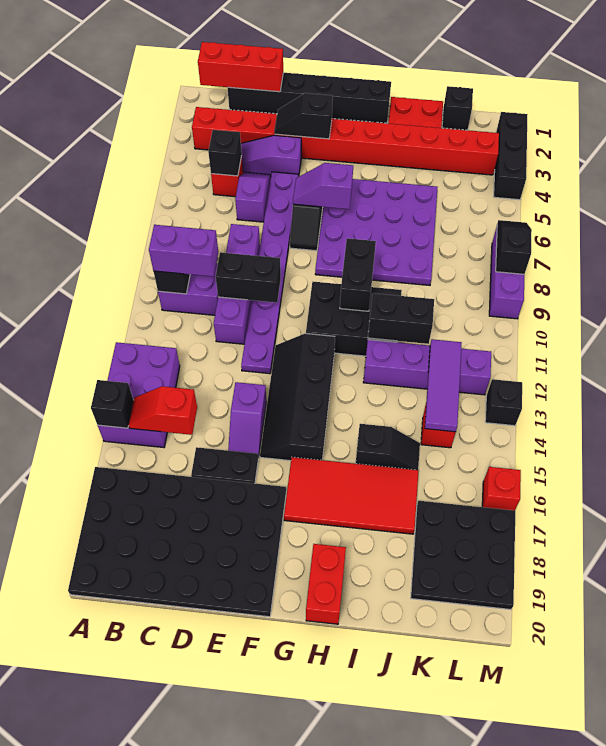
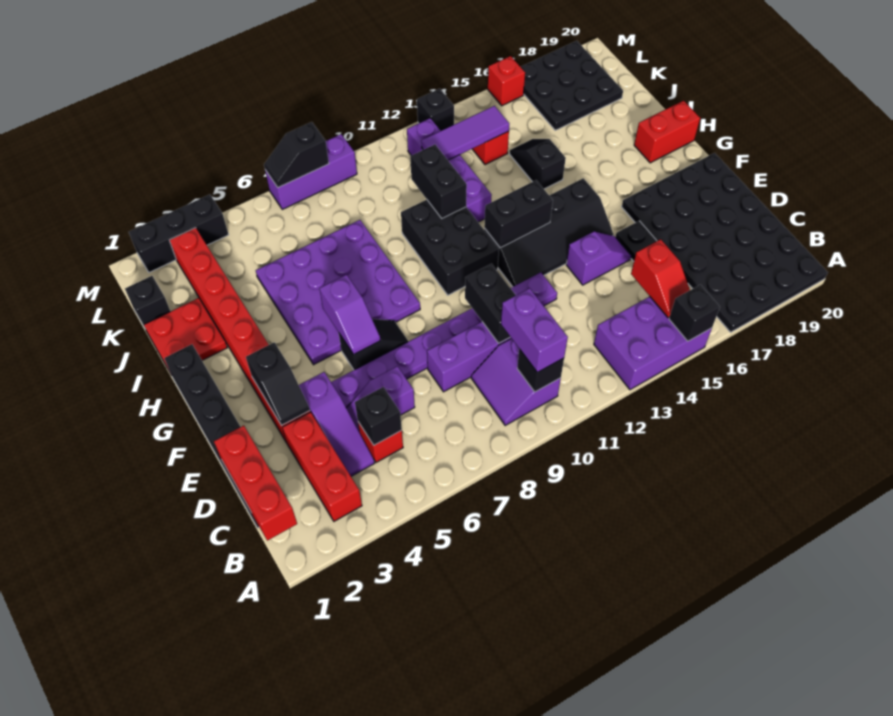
red 2x4 tile [284,457,419,534] -> none
black 1x2 brick [340,238,376,311] -> black 1x2 brick moved to [484,180,553,248]

